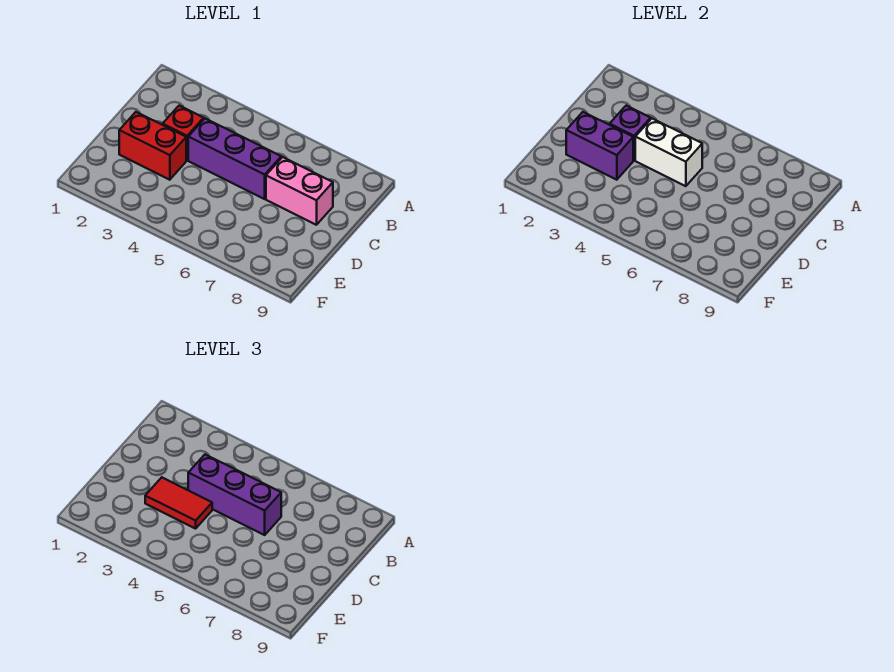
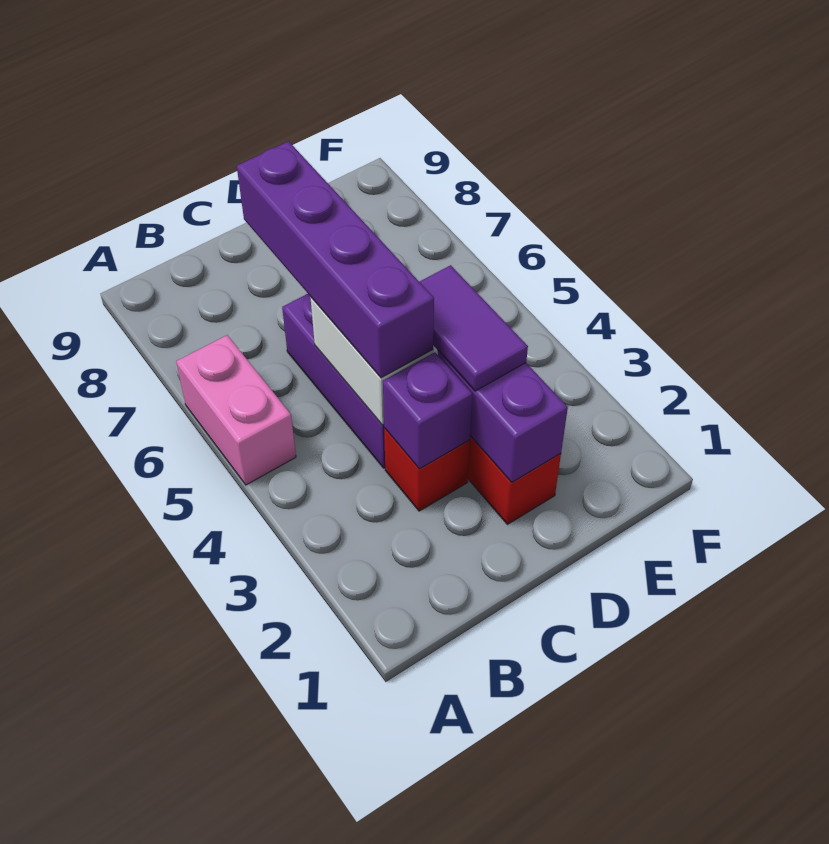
purple 1x3 brick [188,455,281,535] -> purple 1x4 brick [237,141,434,378]
pink 1x2 brick [266,157,333,225] -> pink 1x2 brick moved to [176,335,296,485]
red 1x2 tile [145,477,212,529] -> purple 1x2 tile [420,265,528,391]

